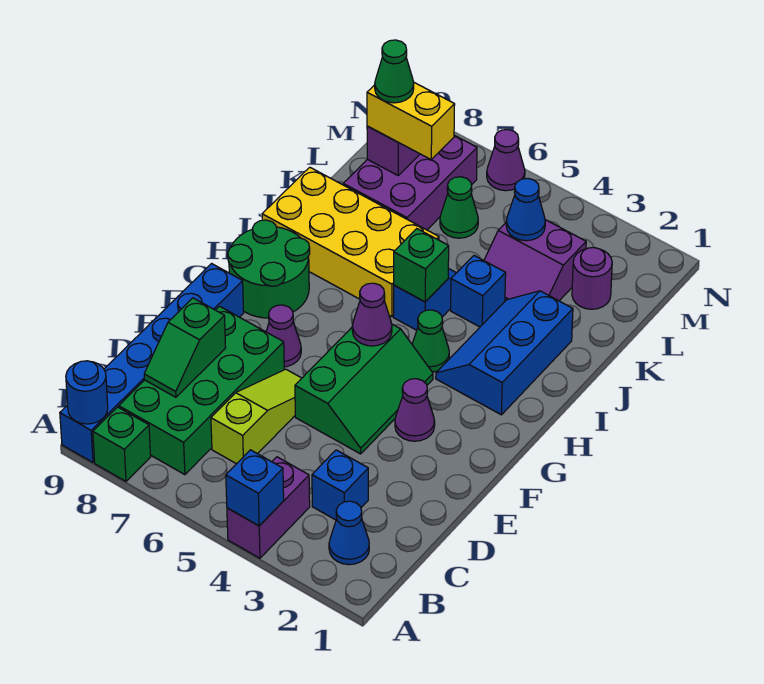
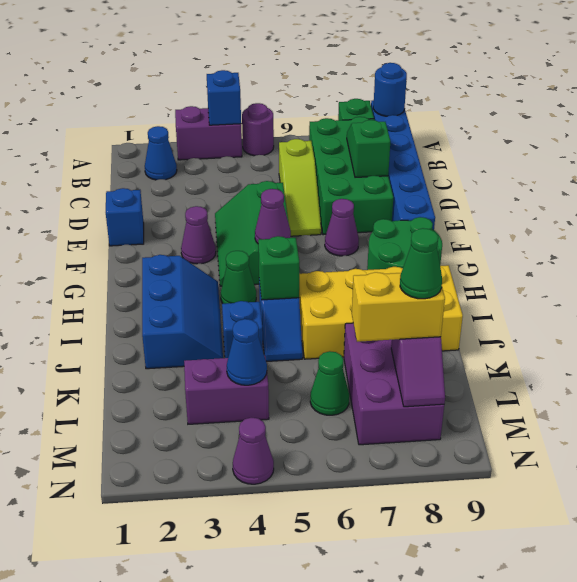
purple 1x2 brick [227,457,310,558] -> purple 1x2 brick turned to [175,106,242,160]
blue 1x1 brick [312,450,368,520] -> blue 1x1 brick moved to [106,188,144,246]
purple 1x1 round brick [572,247,612,309] -> purple 1x1 round brick moved to [242,103,274,156]
purple 1x1 cone [487,129,525,191] -> purple 1x1 cone moved to [233,418,274,484]

